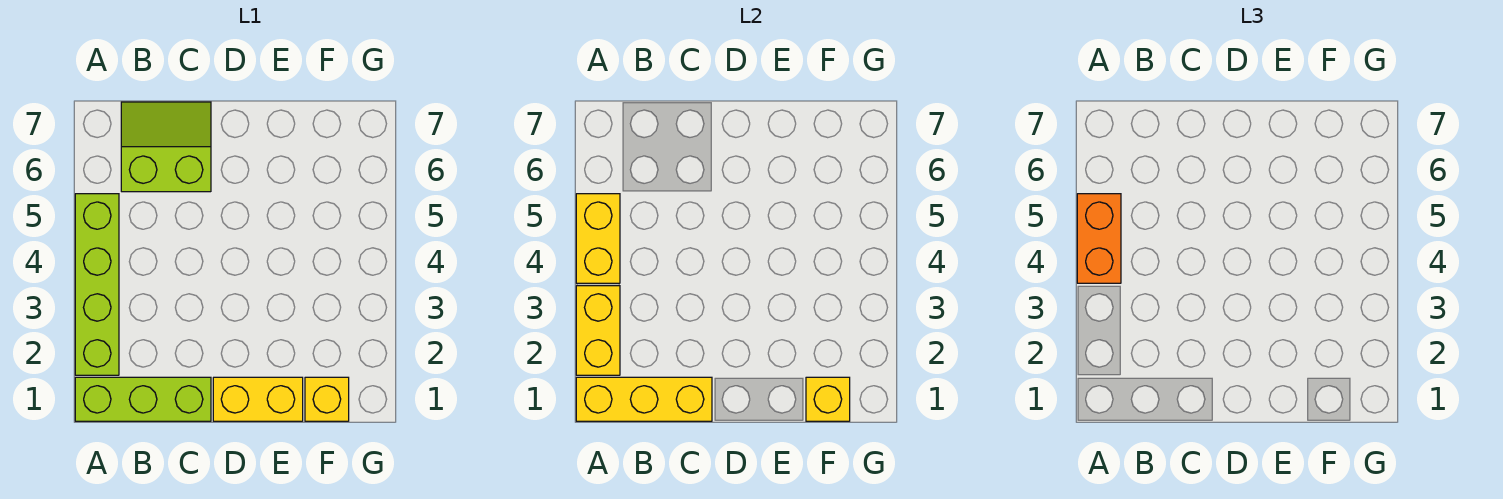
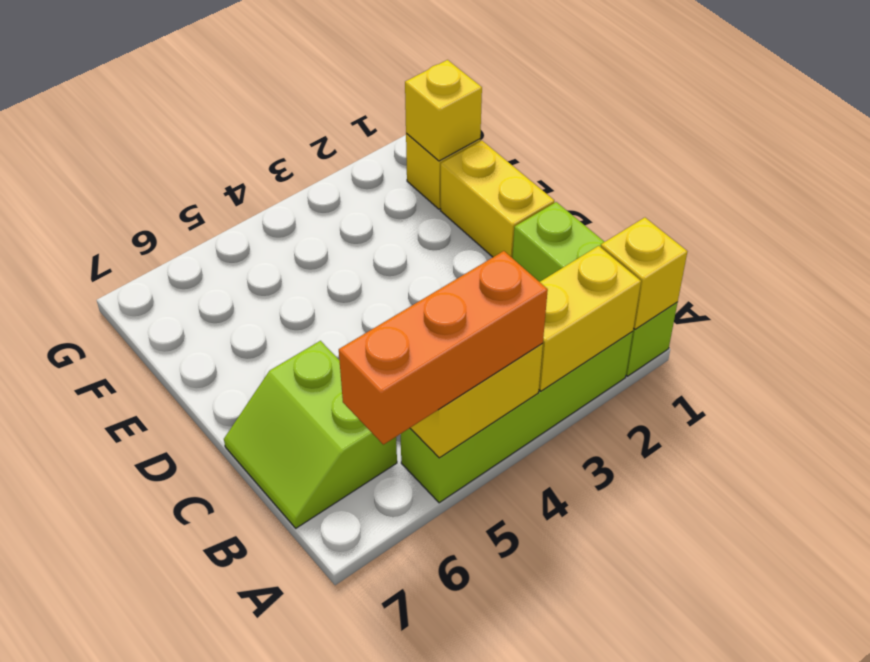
yellow 1x3 brick [576,377,712,421] -> yellow 1x1 brick [601,218,687,329]
orange 1x2 brick [1077,194,1121,283] -> orange 1x3 brick [339,251,548,445]

